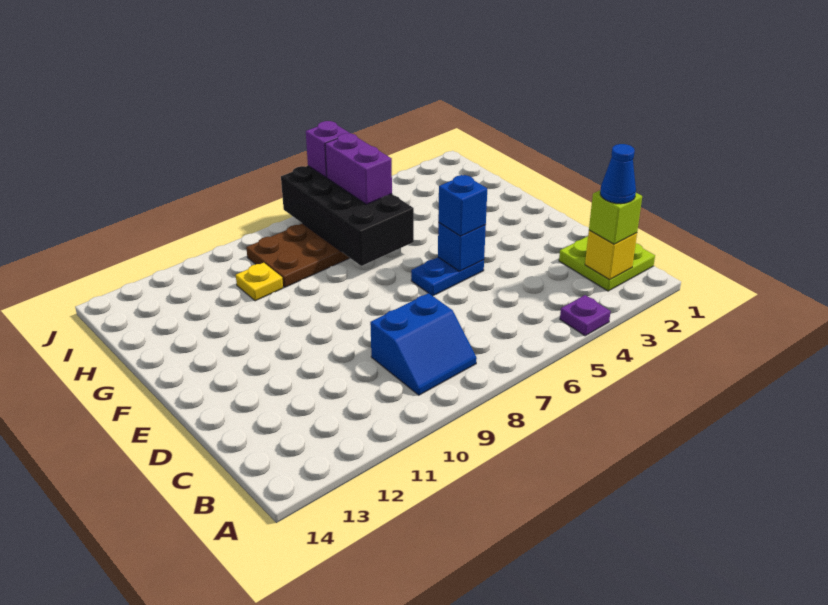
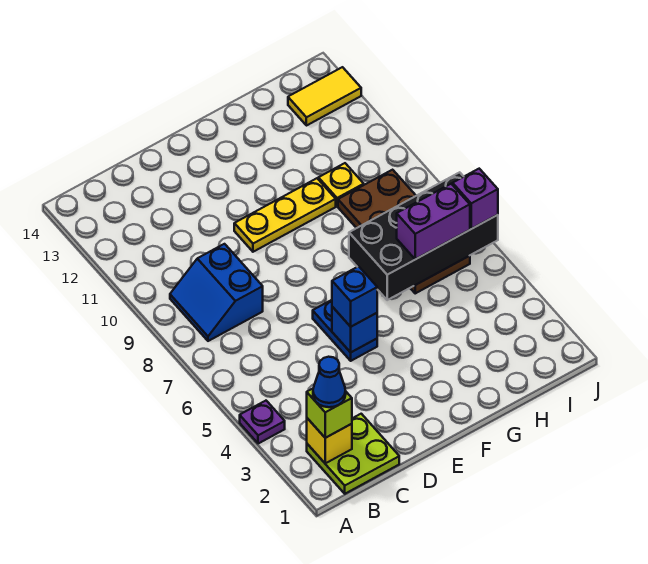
none -> yellow 1x3 plate [234,178,336,252]
none -> yellow 1x2 tile [288,67,361,126]

